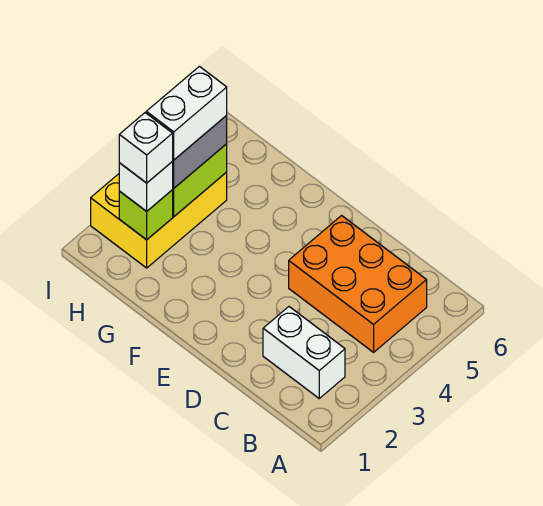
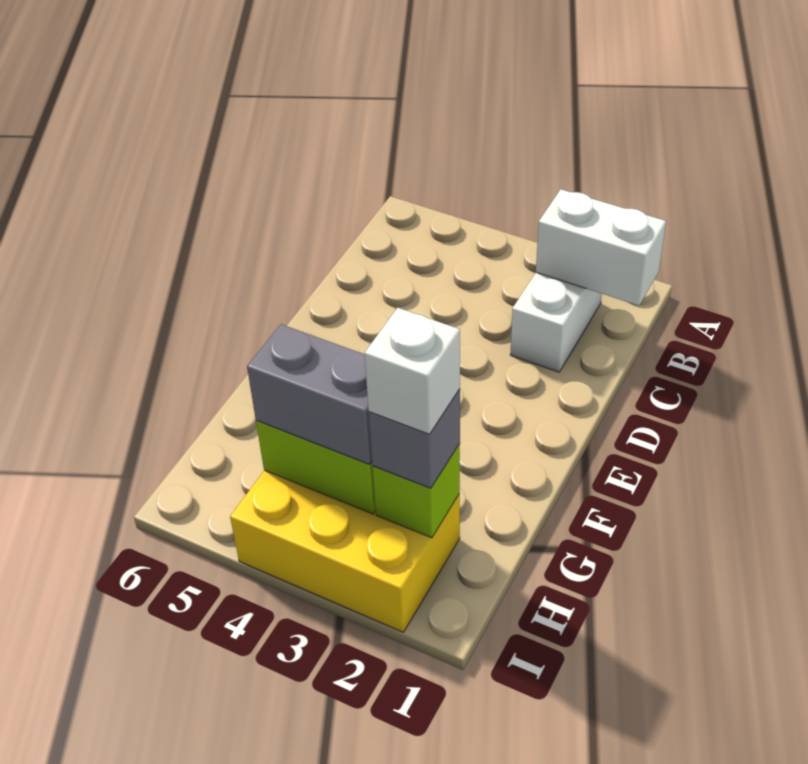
orange 2x3 brick [289,216,427,352] -> none
white 1x1 brick [119,162,173,211] -> grey 1x1 brick [369,389,460,488]
white 1x2 brick [146,66,227,160] -> white 1x2 brick moved to [536,189,666,306]

